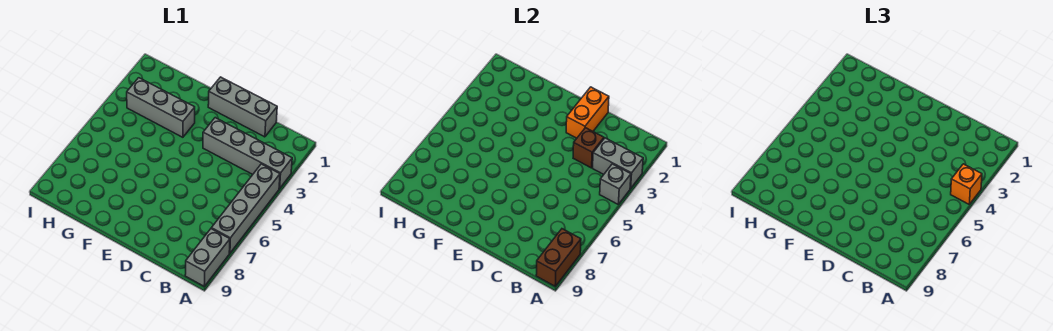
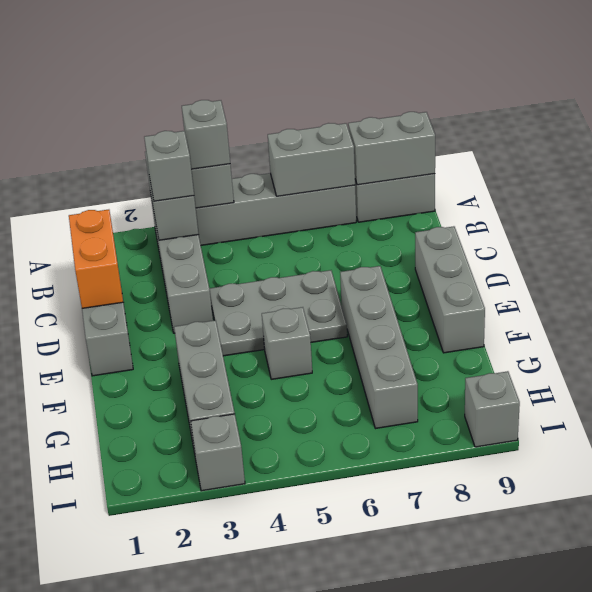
orange 1x1 brick [951,164,982,204] -> grey 1x1 brick [182,100,230,169]
none -> grey 1x2 brick [268,123,355,196]
brown 1x2 brick [536,229,581,286] -> grey 1x2 brick [348,112,435,185]
none -> grey 1x1 brick [144,131,194,201]
brown 1x1 brick [573,128,604,168] -> none
orange 1x2 brick [566,87,609,138] -> orange 1x2 brick turned to [69,210,123,308]
none -> grey 2x3 plate [209,270,347,356]
none -> grey 1x3 brick [415,226,485,353]
none -> grey 1x4 brick [340,266,418,429]
none -> grey 1x1 brick [262,307,312,379]
none -> grey 1x1 brick [191,414,245,491]
none -> grey 1x1 brick [465,371,520,447]

